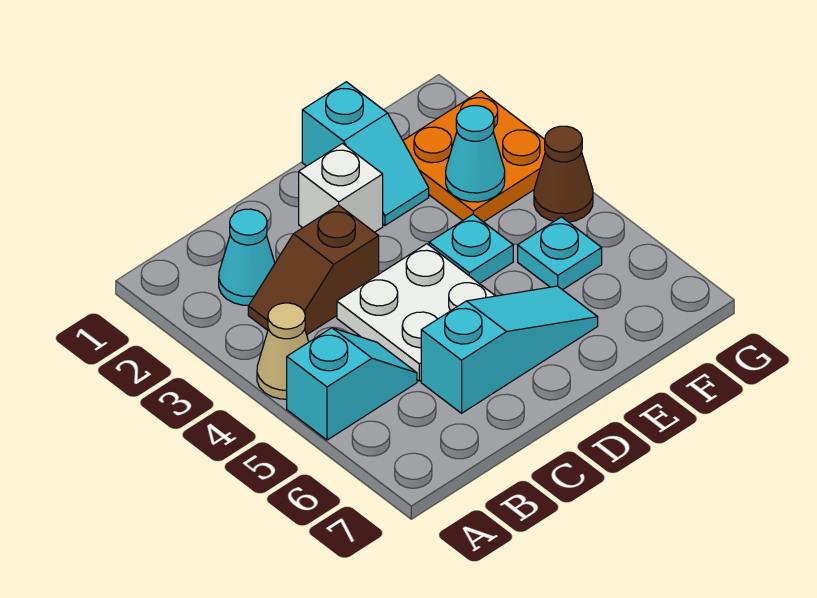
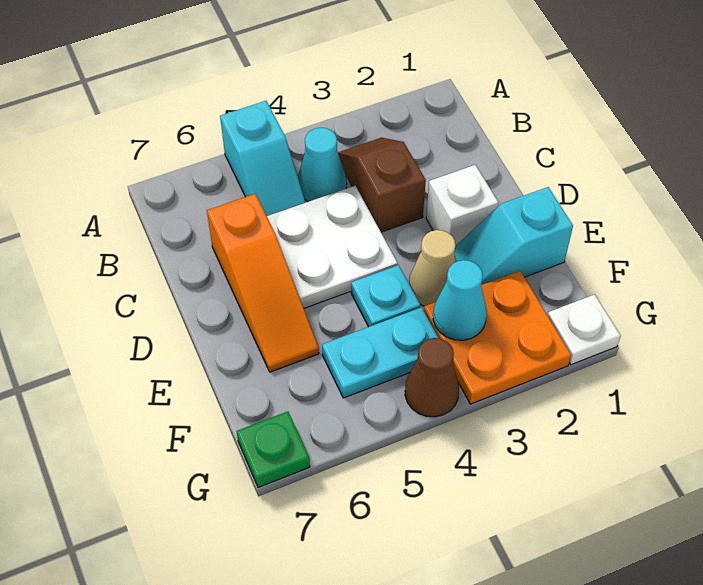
tan 1x1 cone [257,303,309,399] -> tan 1x1 cone moved to [409,230,456,306]
cyan 1x1 cone [219,209,275,305] -> cyan 1x1 cone moved to [298,128,347,202]
cyan 1x3 slope [421,286,598,413] -> orange 1x3 slope [207,194,319,372]
cyan 1x1 plate [518,217,602,290] -> cyan 1x2 plate [322,307,438,398]
none -> white 1x1 plate [547,295,621,365]
none -> green 1x1 plate [237,412,310,488]

